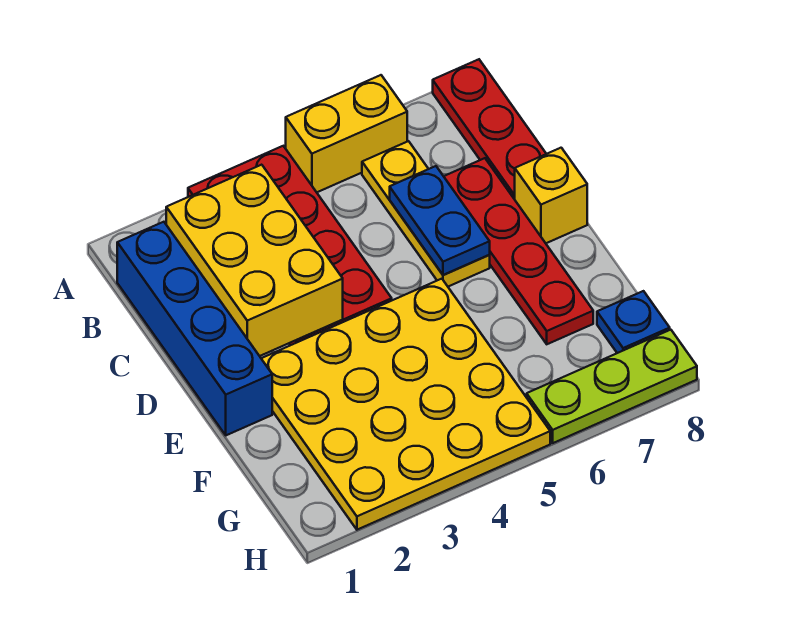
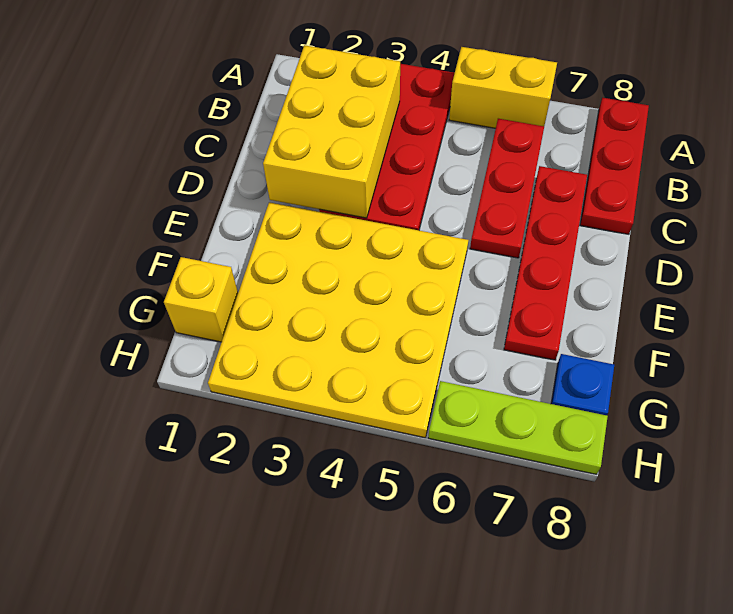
blue 1x4 brick [117,222,272,435] -> none
yellow 1x3 plate [362,141,490,287] -> red 1x3 plate [470,119,544,258]
blue 1x2 plate [390,166,490,275] -> none
yellow 1x1 brick [515,148,587,243] -> yellow 1x1 brick moved to [164,257,238,342]

